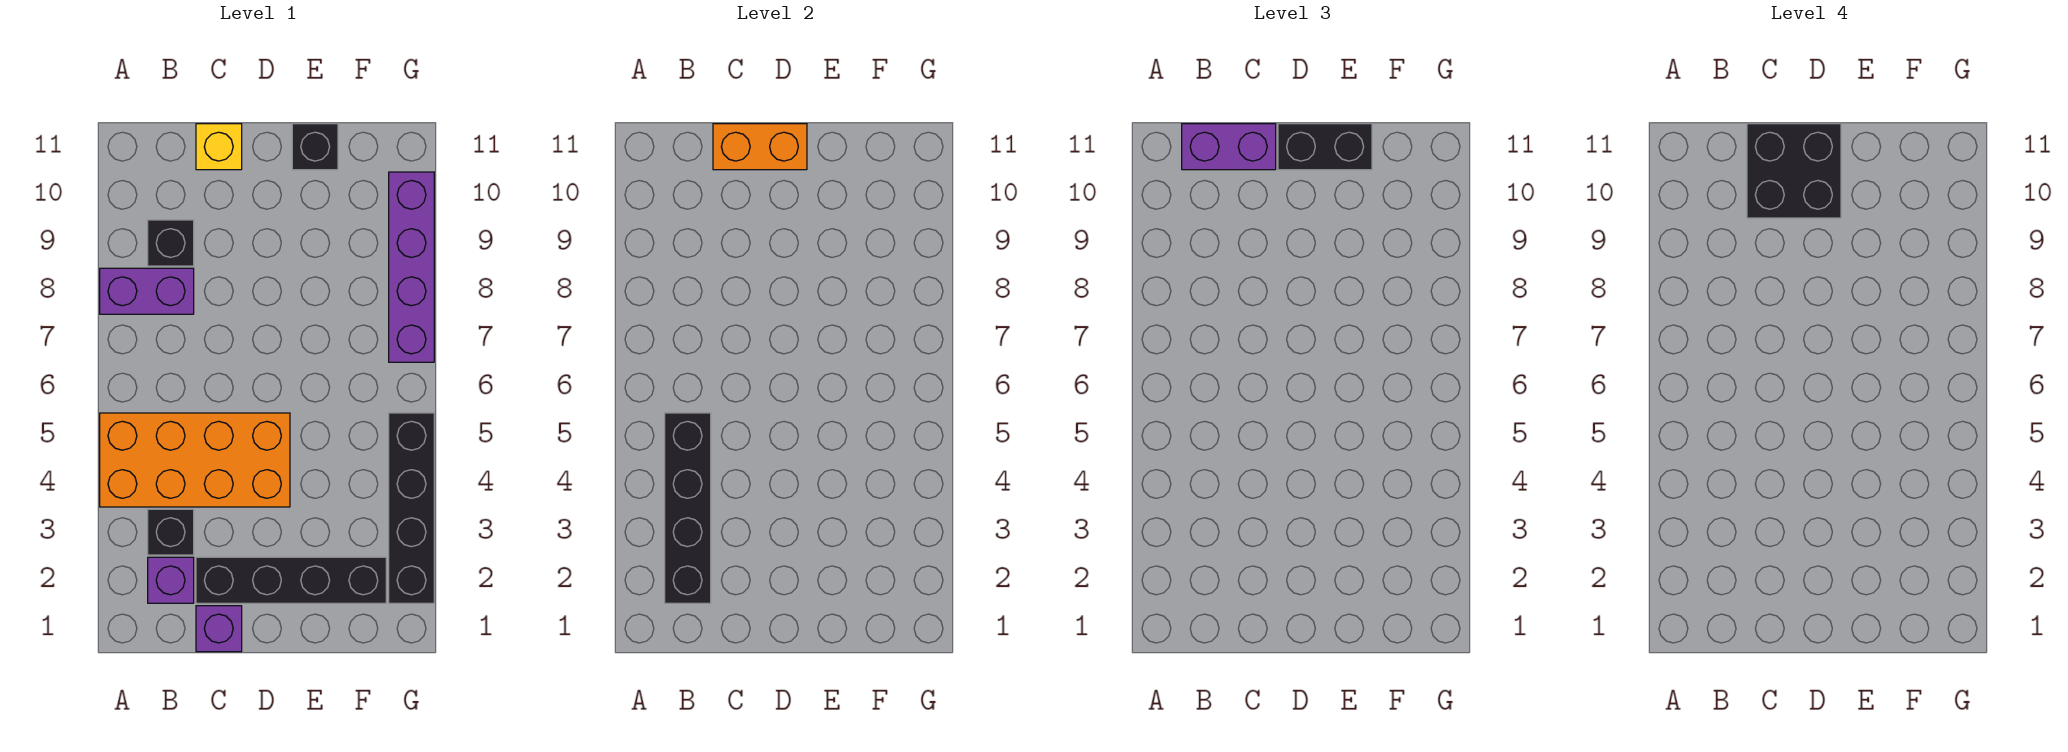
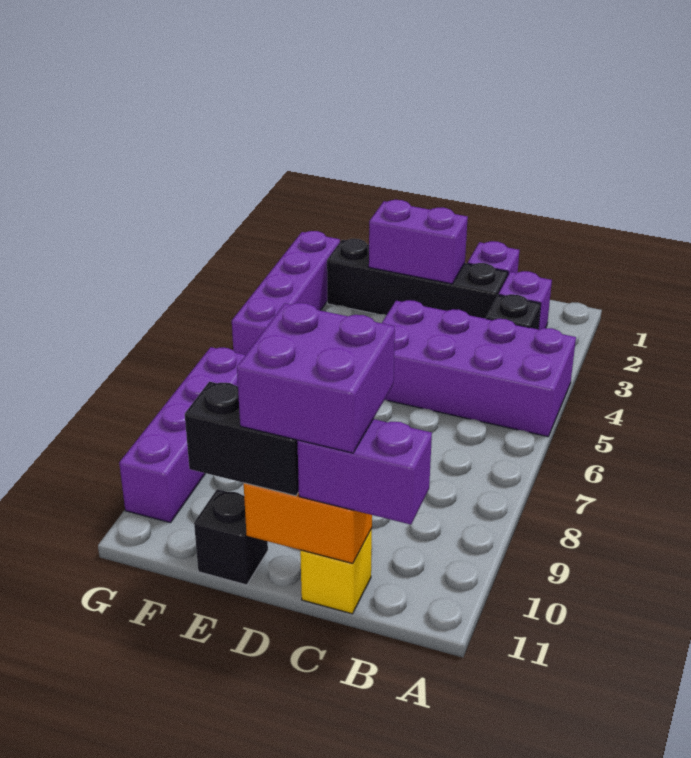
orange 2x4 brick [100,413,290,507] -> purple 2x4 brick [382,300,576,437]
purple 1x2 brick [100,268,194,314] -> purple 1x2 brick moved to [369,200,468,284]
black 1x4 brick [665,413,711,603] -> none
black 1x1 brick [148,220,194,266] -> none
black 2x2 brick [1747,124,1841,218] -> purple 2x2 brick [237,303,395,453]
black 1x4 brick [389,413,434,603] -> purple 1x4 brick [232,231,340,355]

